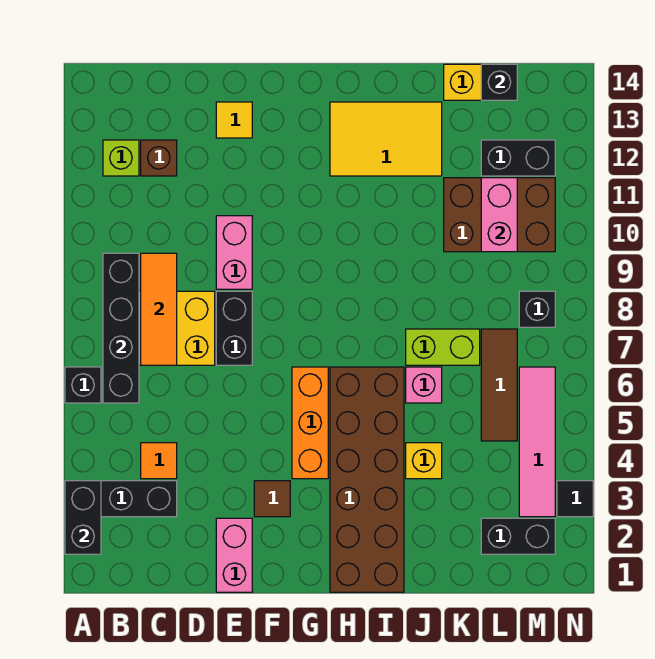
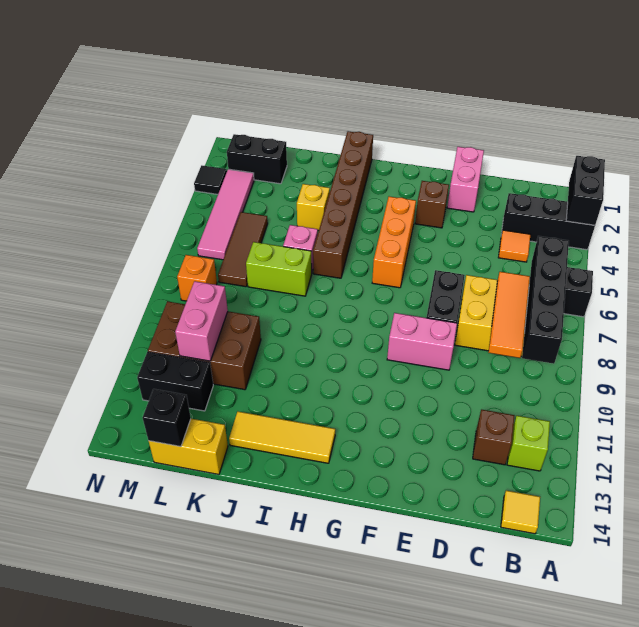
pink 1x2 brick [216,216,252,289] -> pink 1x2 brick turned to [387,313,457,370]
yellow 1x1 tile [216,102,252,138] -> yellow 1x1 tile moved to [501,491,540,534]
brown 1x1 tile [254,481,290,517] -> brown 1x1 brick [415,181,449,228]
brown 2x6 brick [330,367,404,592] -> brown 1x6 brick [313,131,373,278]
yellow 2x3 tile [330,102,442,176] -> yellow 1x3 tile [229,412,335,463]
black 1x1 brick [519,291,555,327] -> orange 1x1 brick [177,255,217,301]

